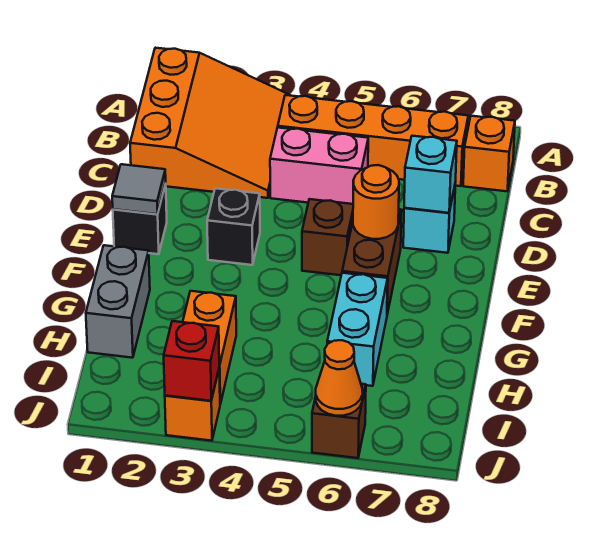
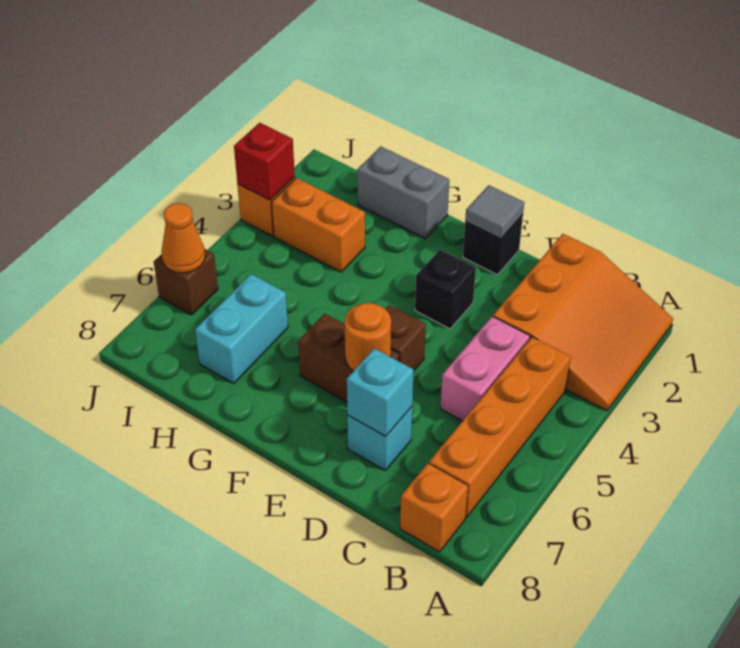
orange 3x3 slope [130,48,290,198] -> orange 3x3 slope turned to [493,234,673,411]
cyan 1x2 brick [327,273,388,386] -> cyan 1x2 brick turned to [195,274,288,383]

